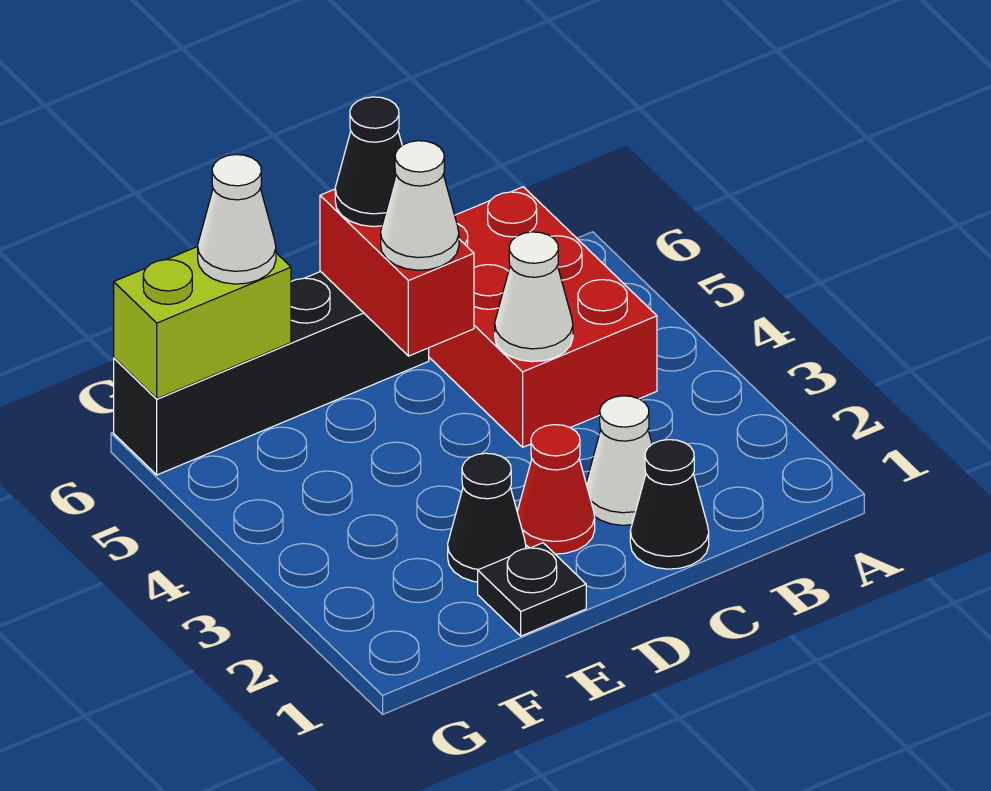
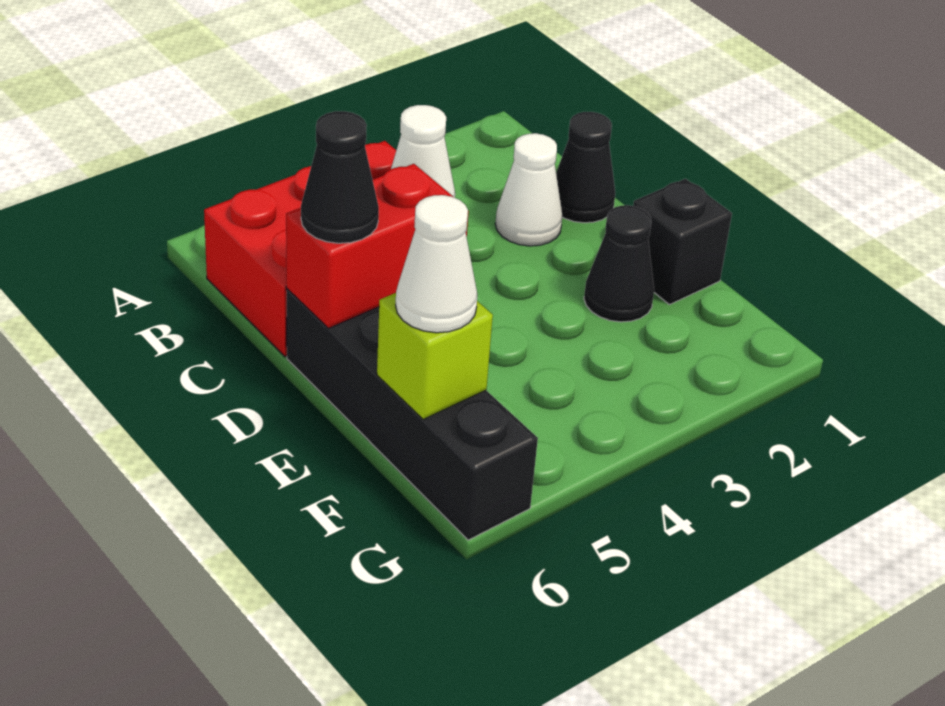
red 1x1 cone [517,425,595,554] -> none
white 1x1 cone [381,141,459,270] -> none
black 1x1 plate [478,543,586,636] -> black 1x1 brick [633,179,732,305]
lime 1x2 brick [114,247,291,399] -> lime 1x1 brick [377,293,493,419]

